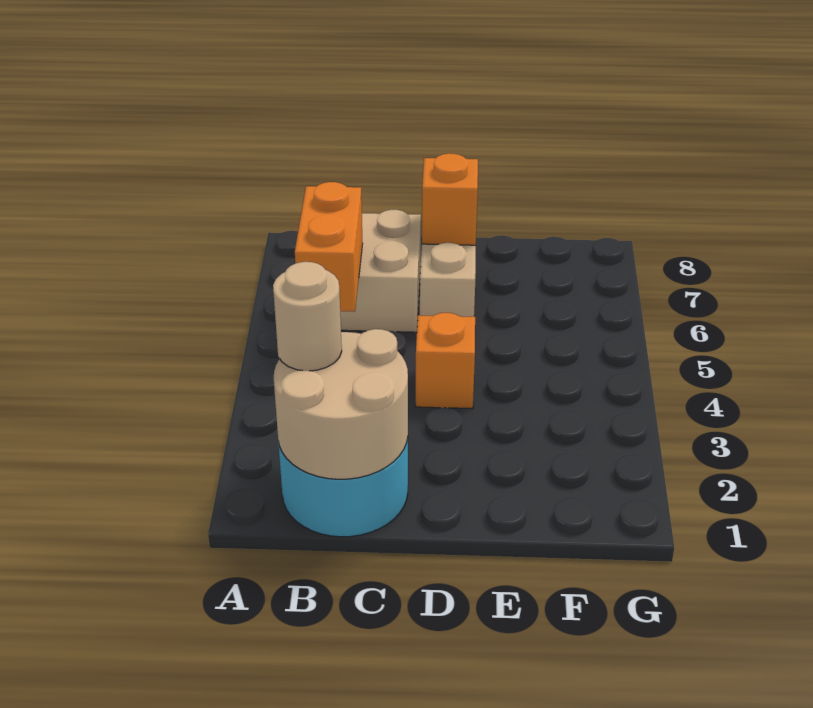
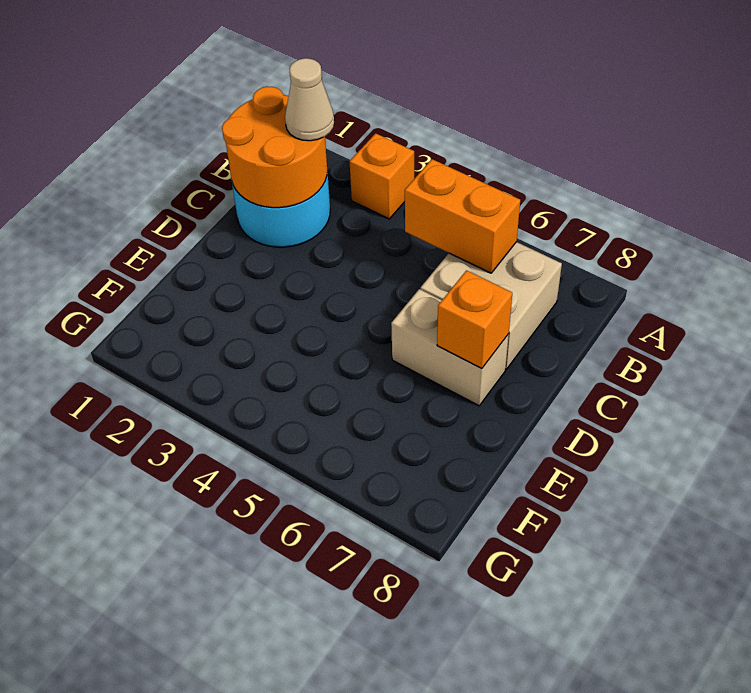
tan 2x2 round brick [274,329,408,479] -> orange 2x2 round brick [222,87,327,208]
tan 1x1 round brick [273,262,342,371] -> tan 1x1 cone [285,58,334,141]
orange 1x1 brick [416,313,475,409] -> orange 1x1 brick moved to [350,133,414,219]

